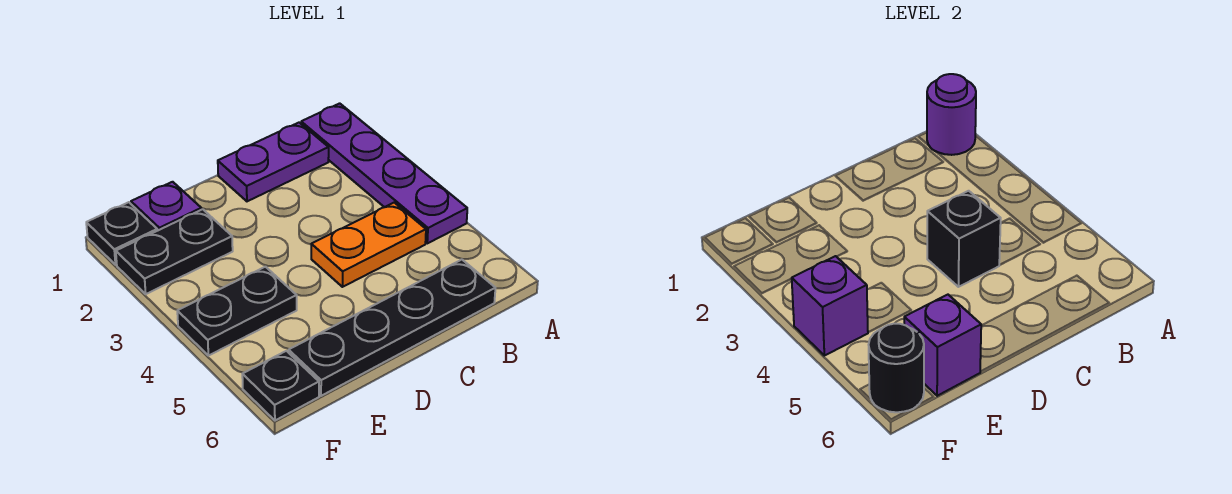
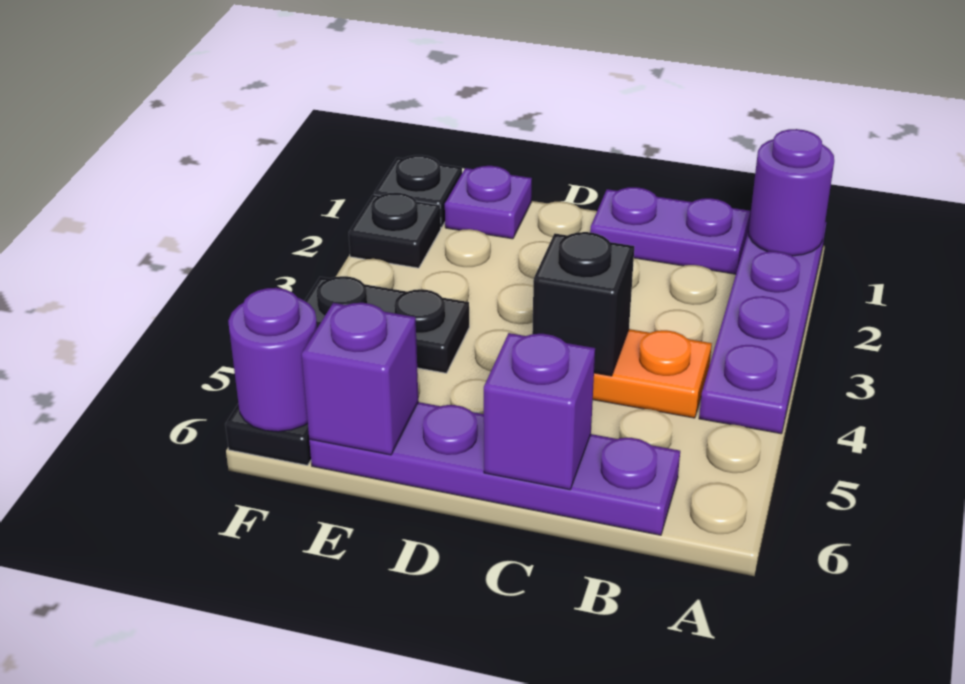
black 1x4 plate [289,260,495,396] -> purple 1x4 plate [309,402,680,535]
black 1x2 plate [116,209,233,294] -> black 1x1 plate [349,193,441,268]
purple 1x1 brick [792,256,868,356] -> purple 1x1 brick moved to [484,333,595,490]
black 1x1 round brick [869,324,924,412] -> purple 1x1 round brick [228,288,317,432]

